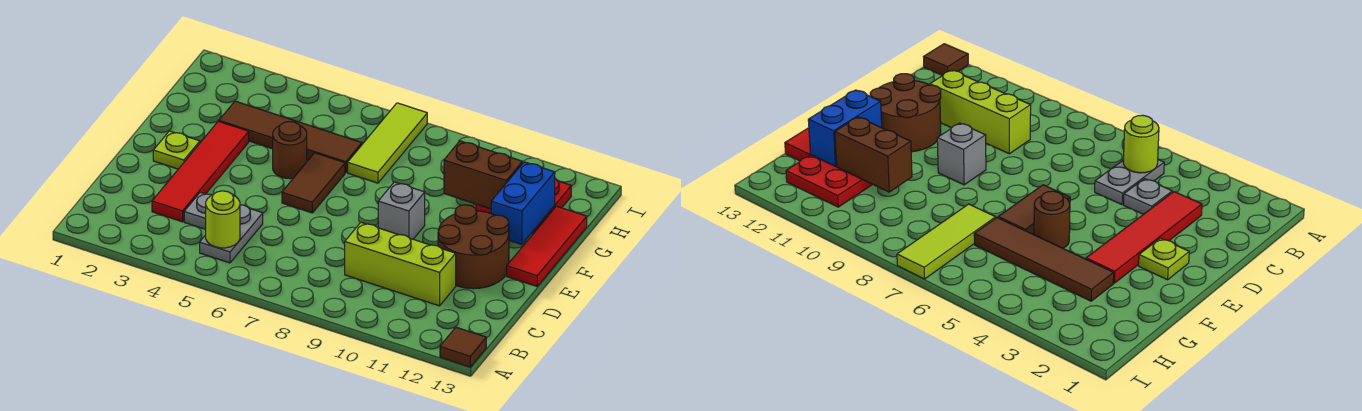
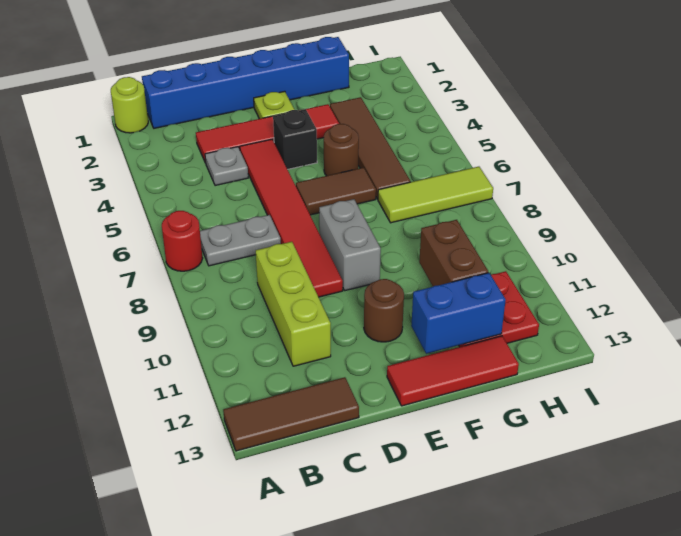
none -> red 1x1 round brick [162,211,203,271]
brown 1x1 tile [440,327,486,367] -> brown 1x3 tile [223,377,359,451]
none -> blue 1x6 brick [142,37,349,128]
grey 1x2 plate [200,205,263,263] -> grey 1x2 plate moved to [200,215,281,266]
lime 1x1 round brick [206,191,240,248] -> lime 1x1 round brick moved to [111,77,148,133]
none -> red 1x6 tile [240,139,343,297]
brown 2x2 round brick [438,205,509,289] -> brown 1x1 round brick [364,279,404,342]
none -> black 1x1 brick [273,109,317,169]
grey 1x1 brick [378,182,425,239] -> grey 1x2 brick [319,199,381,291]

